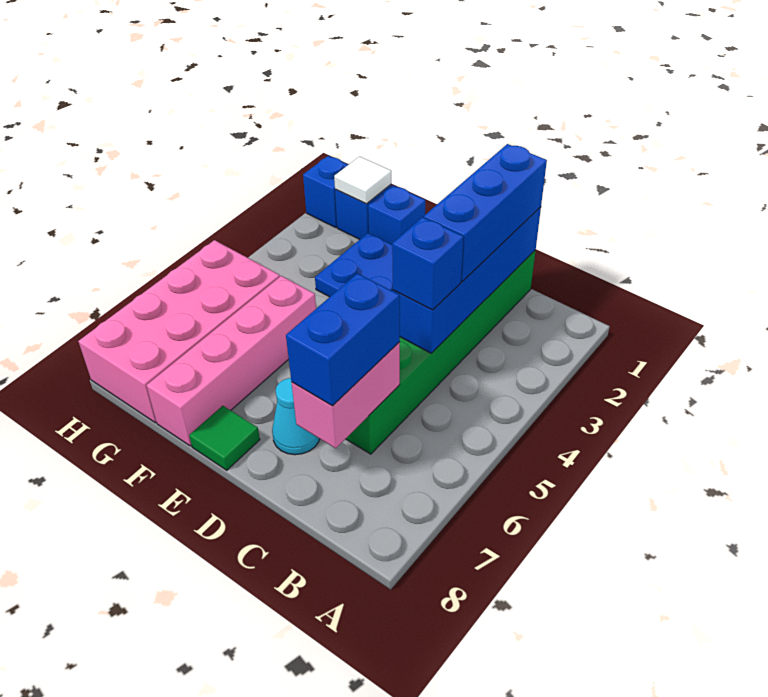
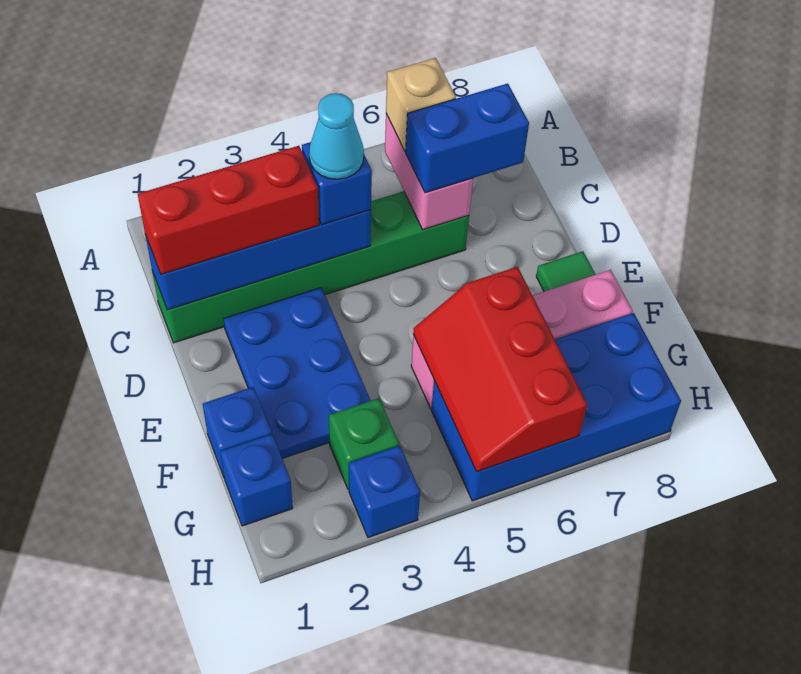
none -> tan 1x1 brick [386,58,456,151]
blue 1x3 brick [424,144,547,282] -> red 1x3 brick [138,146,319,274]
pink 1x2 brick [291,342,400,448] -> pink 1x2 brick turned to [385,114,473,230]
cyan 1x1 cone [272,378,320,455] -> cyan 1x1 cone moved to [309,93,364,179]
none -> red 2x3 slope [413,267,587,472]
white 1x1 tile [334,157,391,204] -> none
none -> green 1x1 brick [329,398,399,489]
pink 2x4 brick [79,240,280,423] -> blue 2x4 brick [431,313,681,501]
blue 1x1 brick [303,156,348,227] -> blue 1x1 brick moved to [349,445,420,538]

